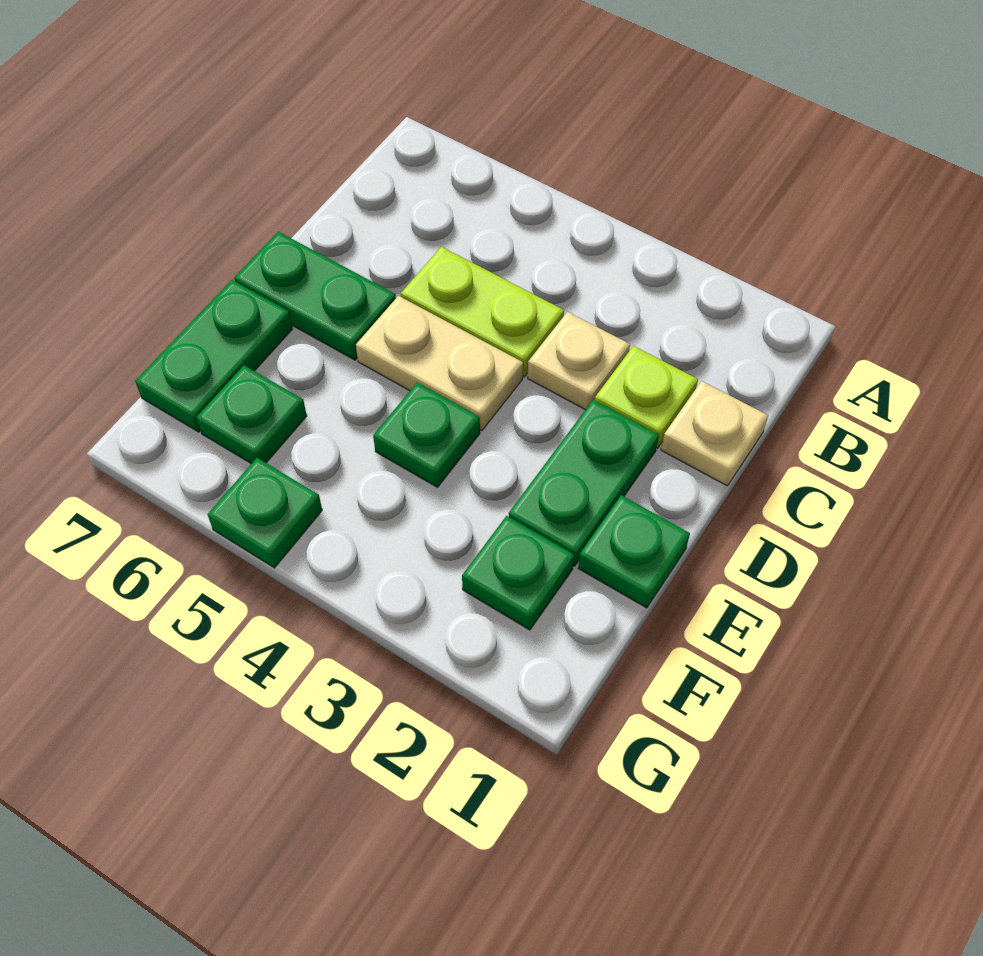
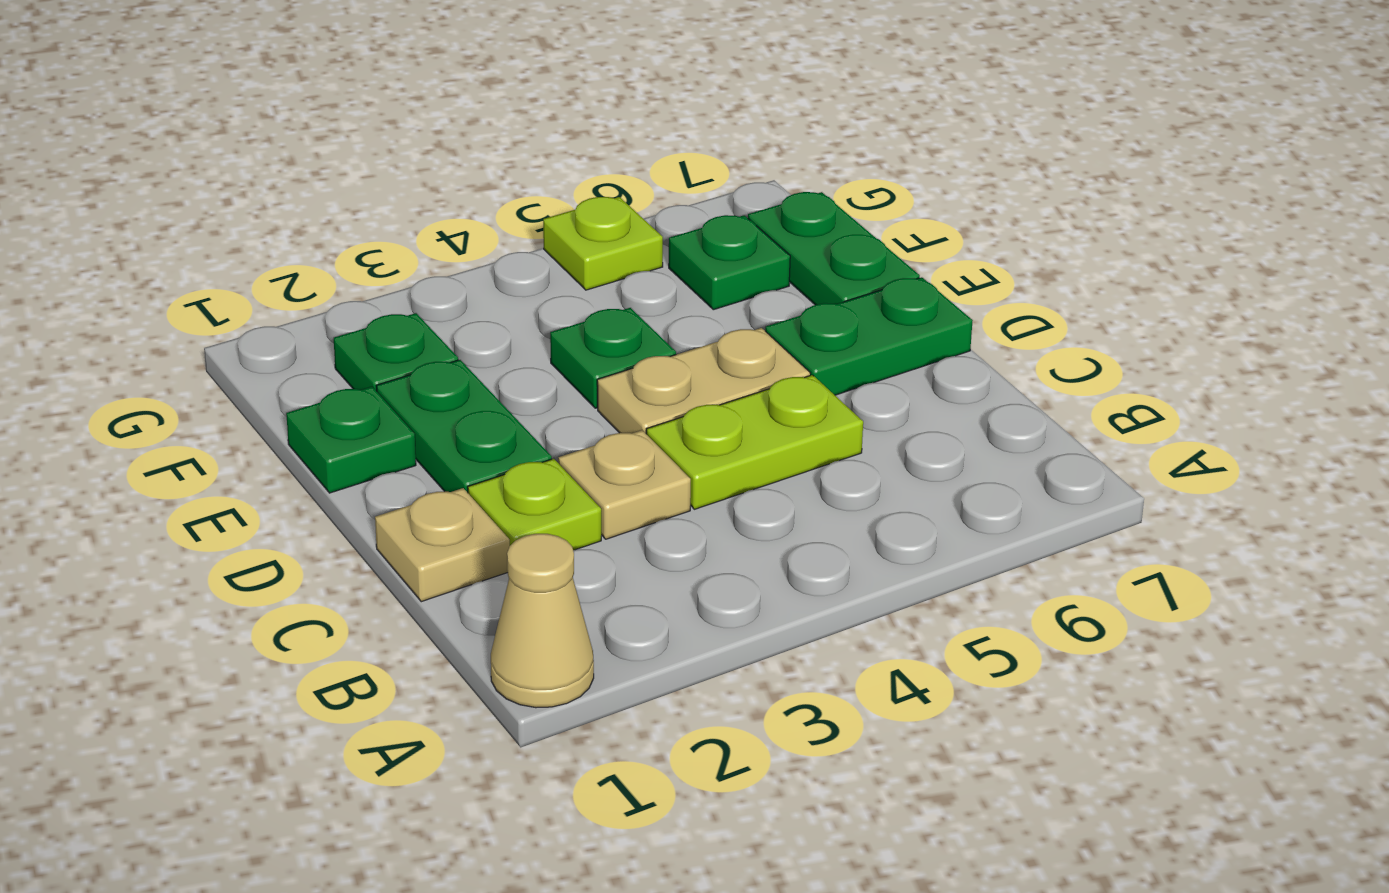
none -> tan 1x1 cone [491,534,594,708]
green 1x1 plate [208,458,322,568] -> lime 1x1 plate [543,197,663,290]

